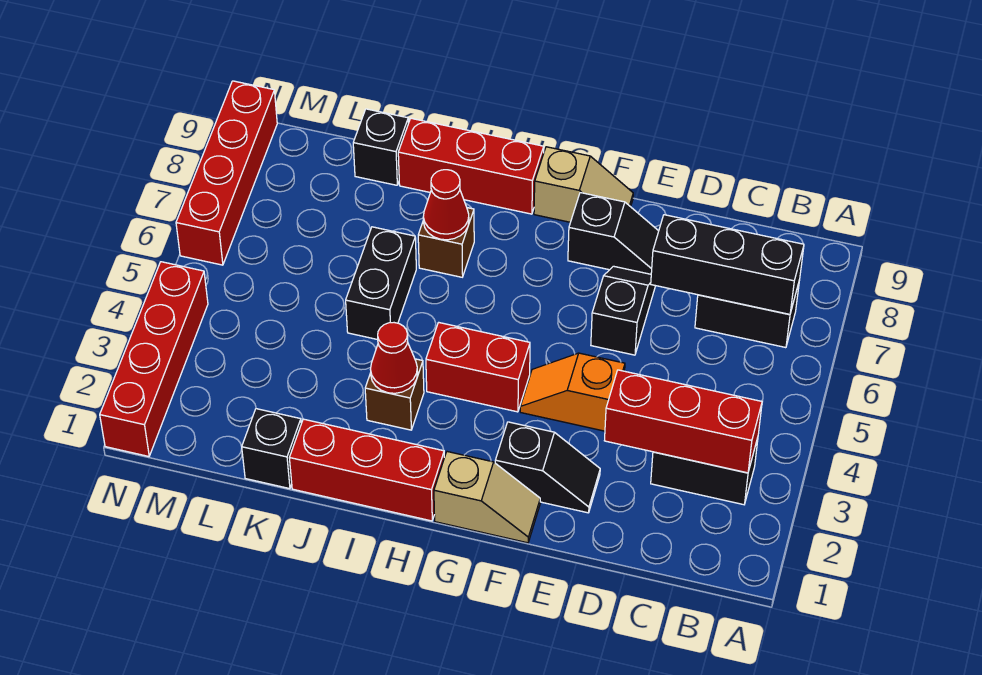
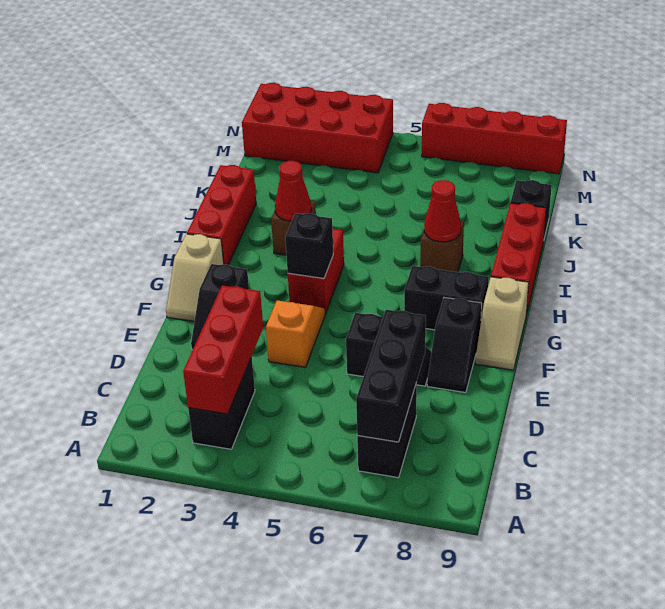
black 1x2 brick [346,227,416,340] -> black 1x2 brick moved to [404,266,489,330]
black 1x1 brick [242,409,301,489] -> black 1x1 brick moved to [285,213,333,278]
red 1x4 brick [100,262,208,456] -> red 2x4 brick [242,83,393,173]

